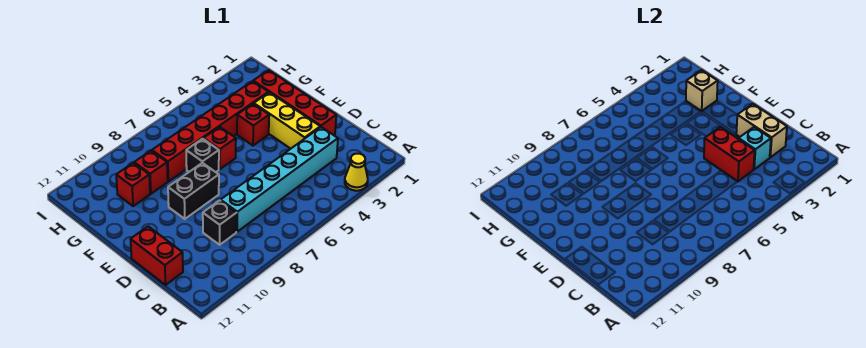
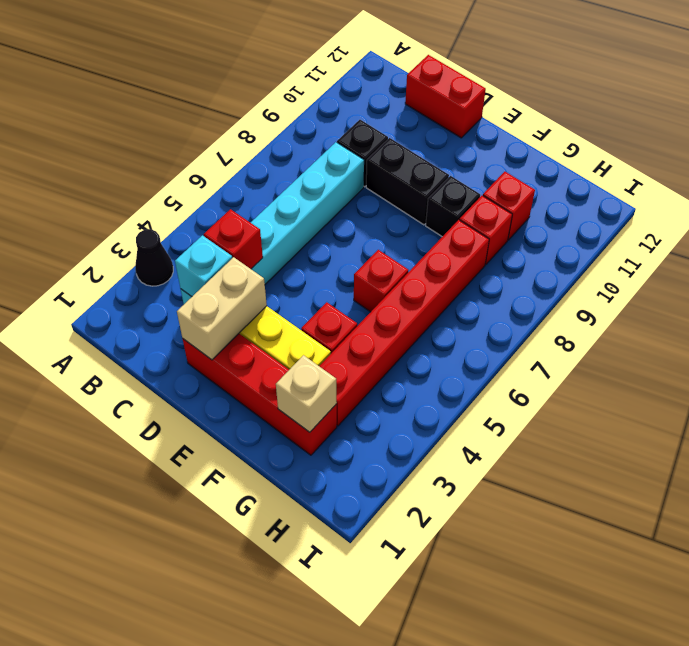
yellow 1x1 cone [345,154,368,191] -> black 1x1 cone [135,229,173,286]
tan 1x2 brick [736,104,787,157] -> tan 1x2 brick turned to [177,257,267,360]
red 1x2 brick [704,127,755,181] -> red 1x1 brick [204,209,263,269]
black 1x2 brick [168,163,219,219] -> black 1x2 brick turned to [366,138,449,225]
black 1x1 brick [186,139,219,172] -> black 1x1 brick moved to [426,176,480,237]

